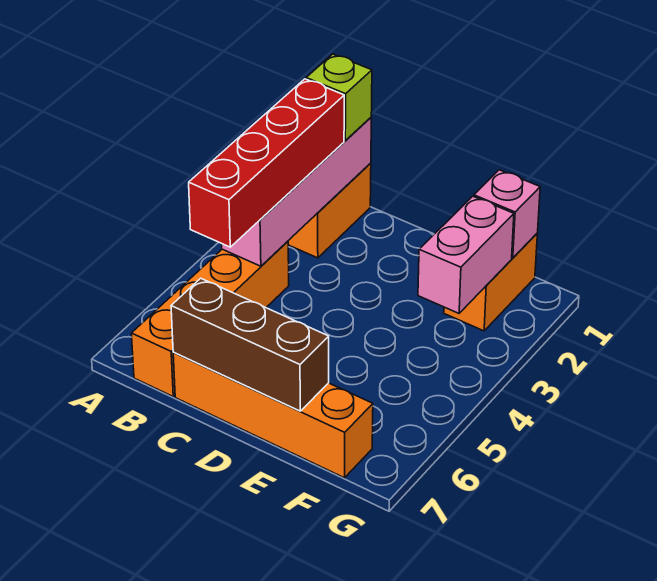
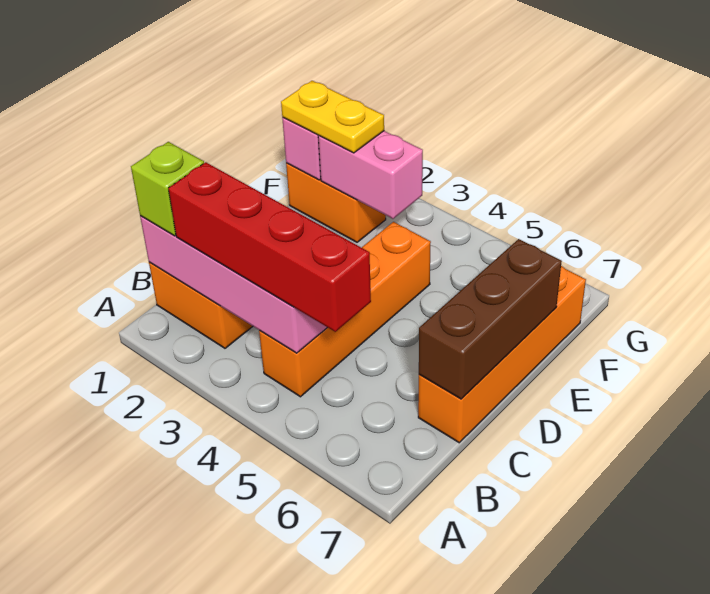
orange 1x4 brick [131,241,289,396] -> orange 1x4 brick turned to [259,222,431,397]
none -> yellow 1x2 plate [281,81,384,153]

